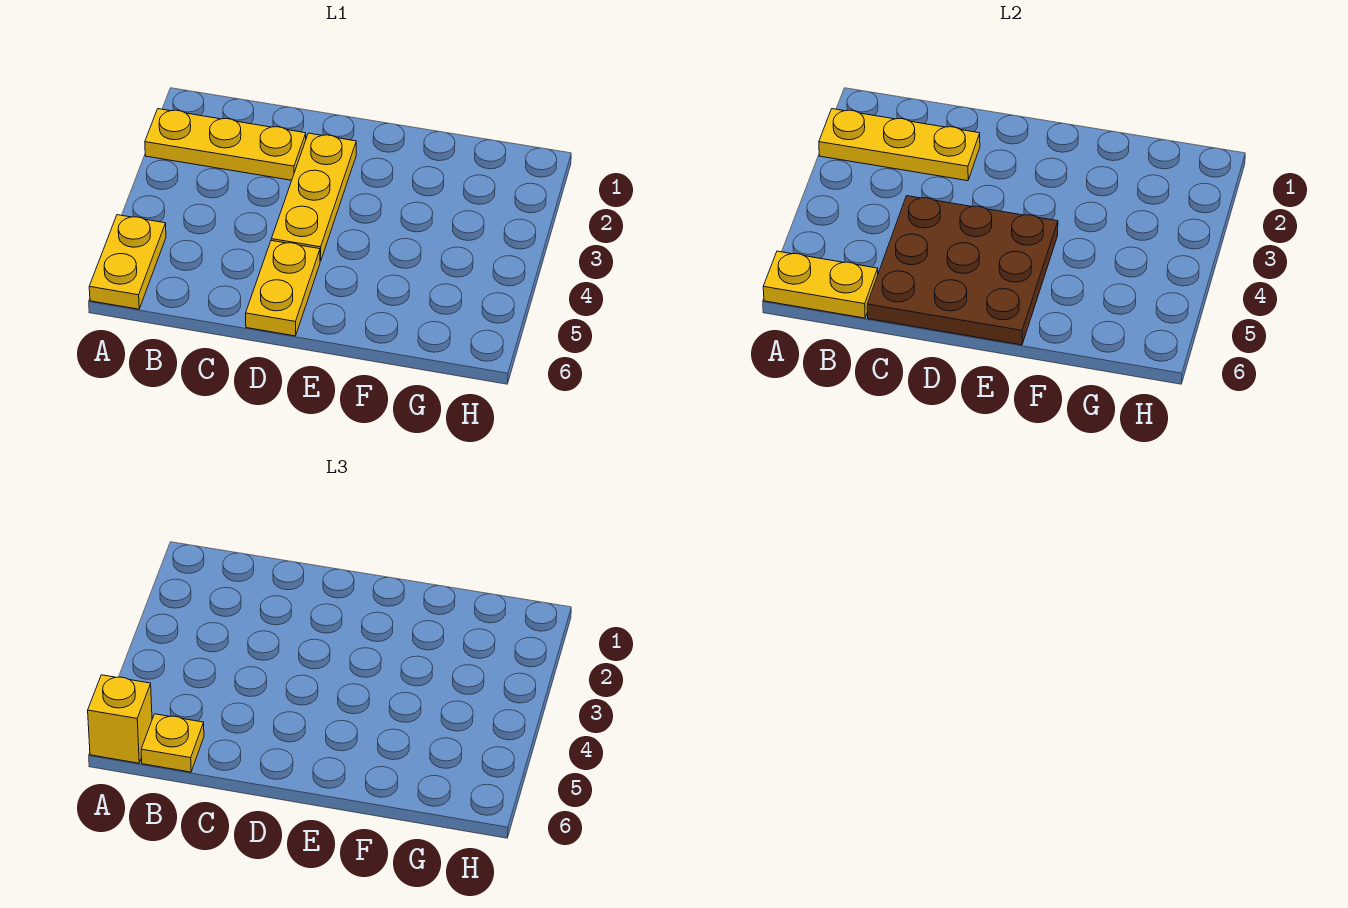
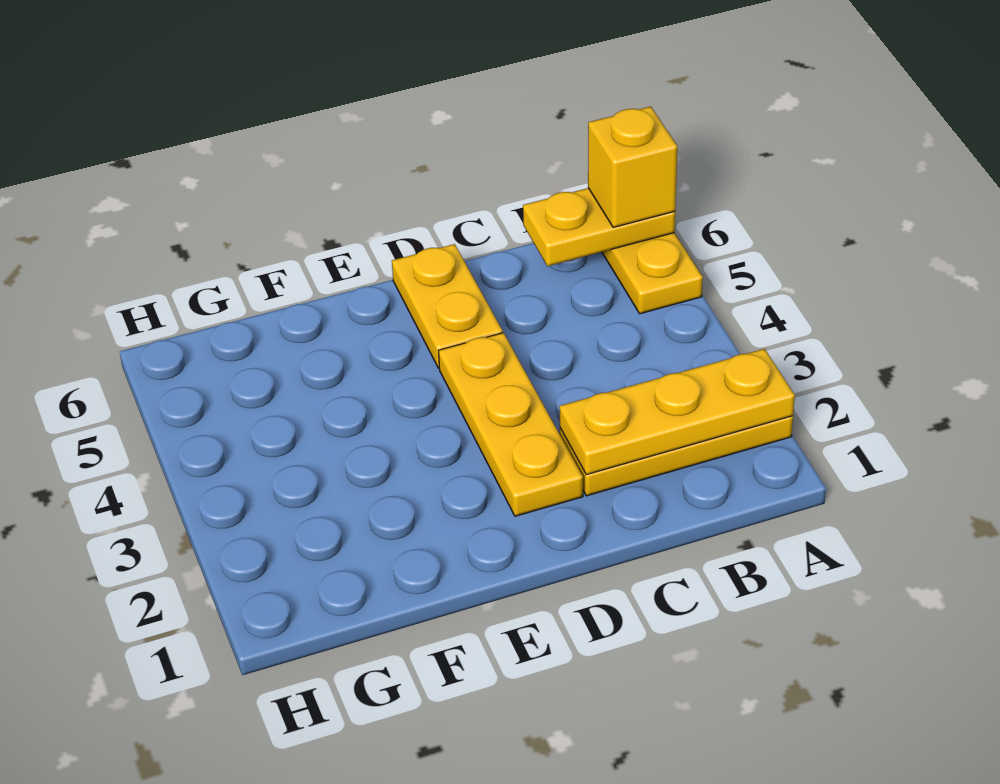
yellow 1x1 plate [141,714,204,772] -> none
brown 3x3 plate [867,196,1058,345] -> none

